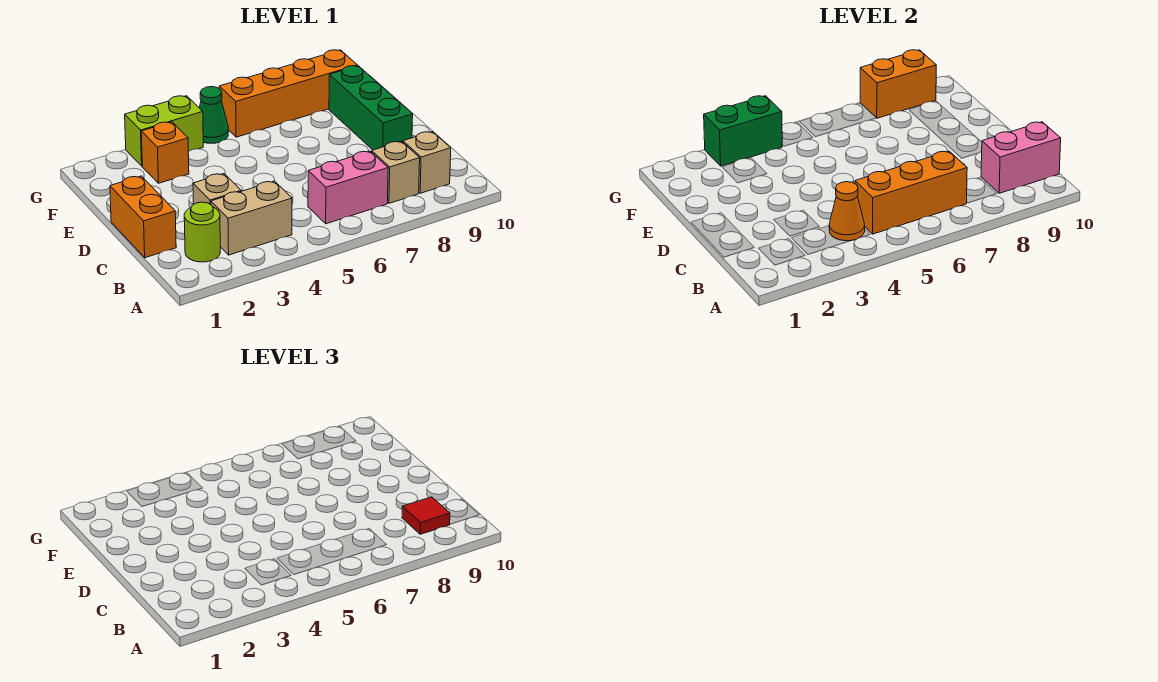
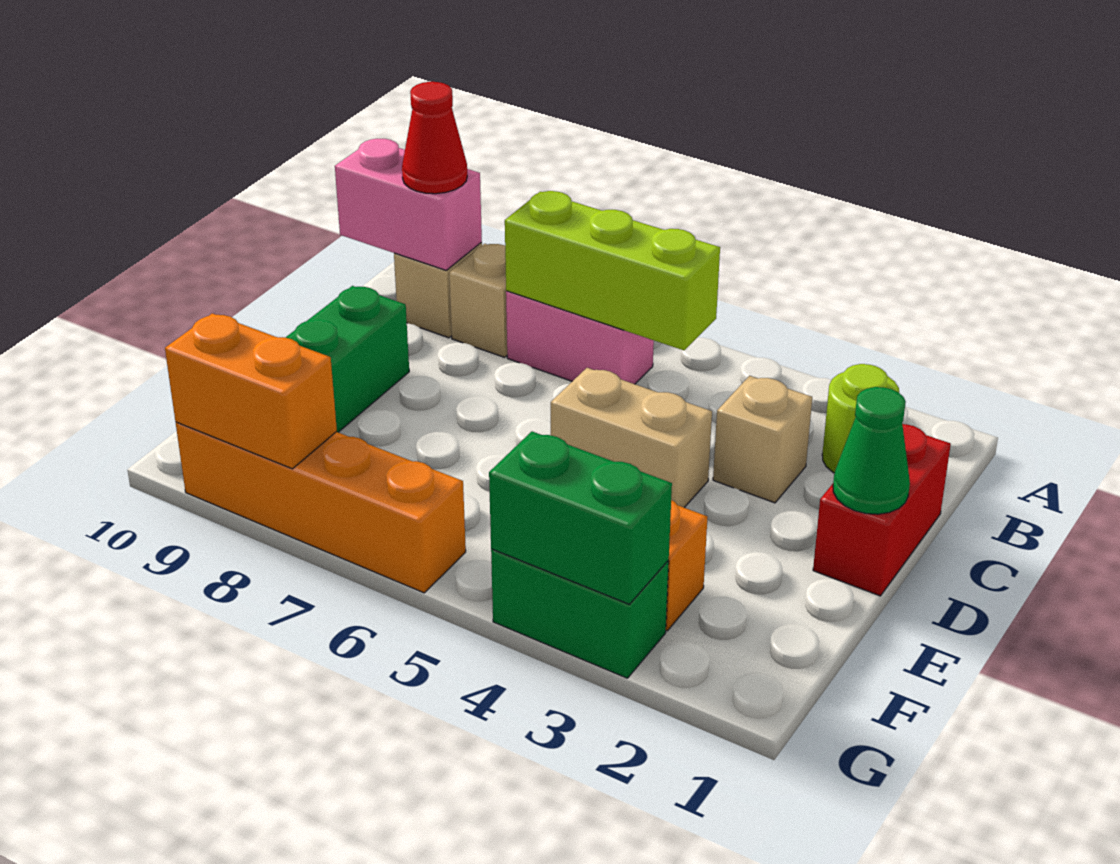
tan 1x2 brick [211,181,292,255] -> tan 1x2 brick moved to [551,368,712,508]
orange 1x1 cone [829,182,865,241] -> none
orange 1x3 brick [855,151,967,234] -> lime 1x3 brick [505,191,720,350]
red 1x1 tile [402,497,450,534] -> red 1x1 cone [402,82,467,194]
orange 1x2 brick [110,176,176,258] -> red 1x2 brick [813,424,951,596]
lime 1x2 brick [125,96,203,166] -> green 1x2 brick [491,549,669,678]
green 1x1 cone [199,87,228,143] -> green 1x1 cone moved to [833,387,910,514]

